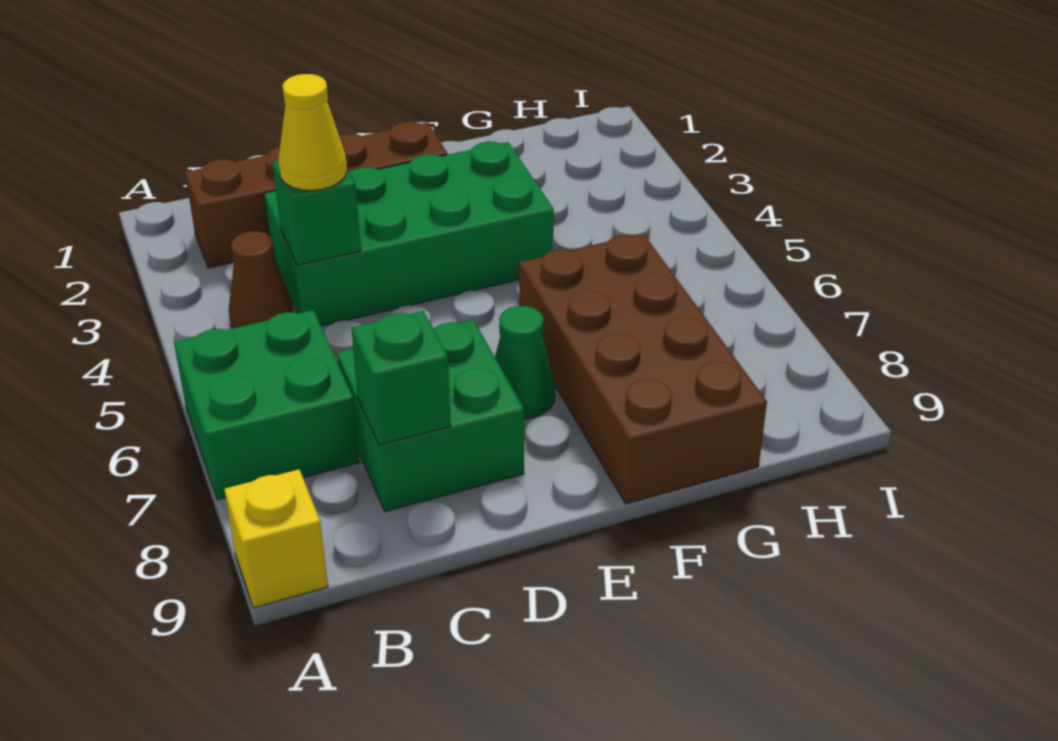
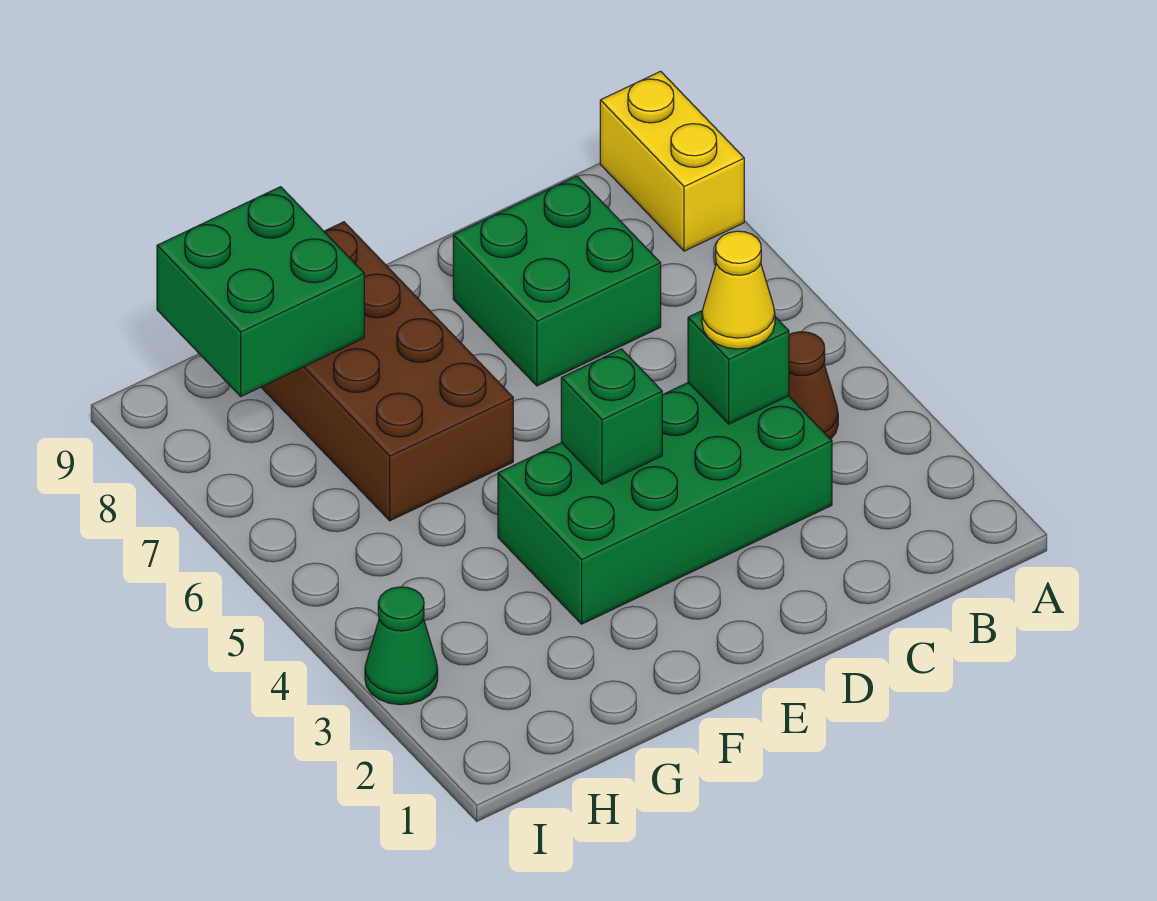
green 2x2 brick [174,310,359,500] -> green 2x2 brick moved to [157,187,364,396]
yellow 1x1 brick [224,469,328,608] -> yellow 1x2 brick [600,71,744,251]
brown 1x4 brick [185,122,447,268] -> none
green 1x1 brick [351,311,451,445] -> green 1x1 brick moved to [561,349,662,484]
green 1x1 cone [495,306,555,419] -> green 1x1 cone moved to [365,587,438,705]

